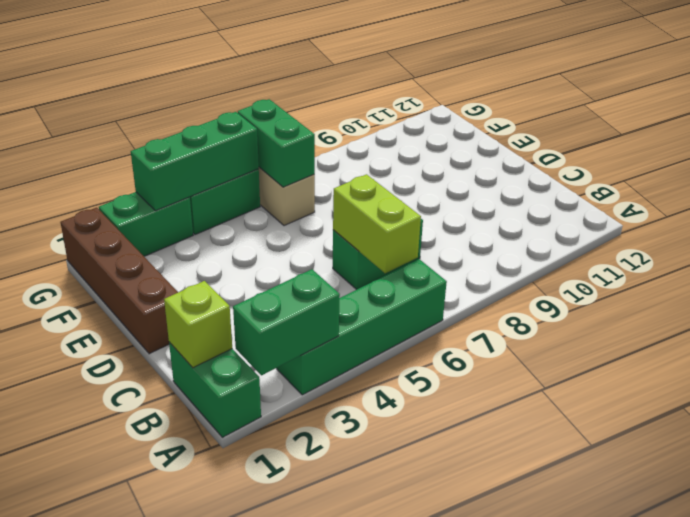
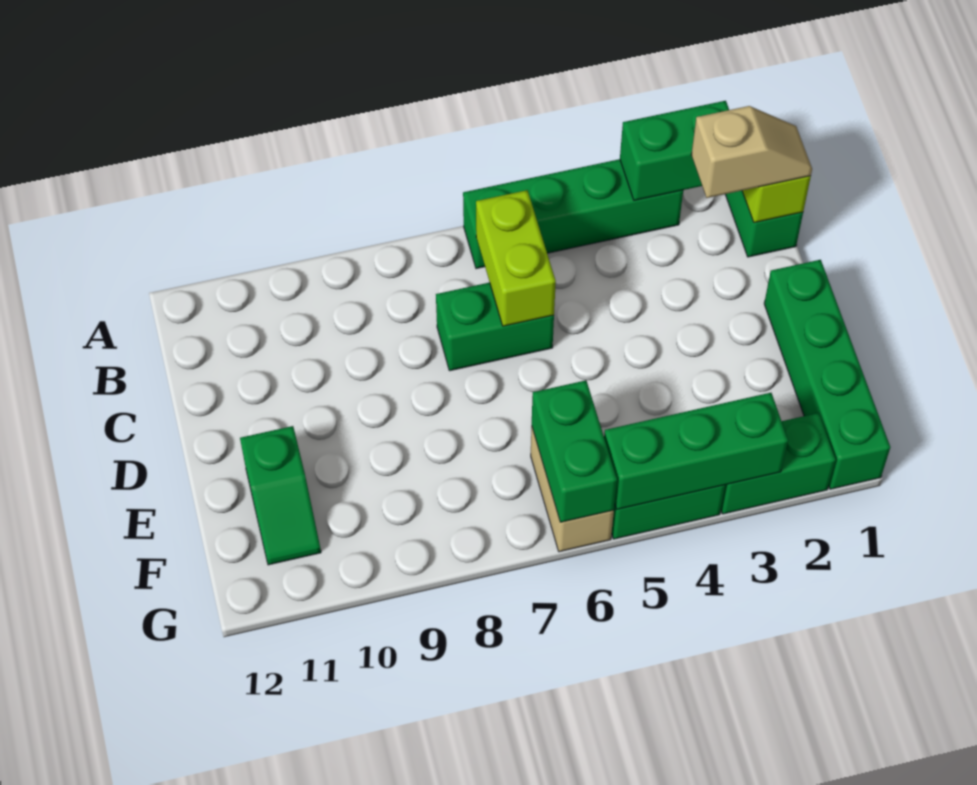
none -> tan 1x2 slope [691,106,812,198]
brown 1x4 brick [60,207,178,354] -> green 1x4 brick [764,260,890,489]
none -> green 1x2 slope [240,426,321,565]

